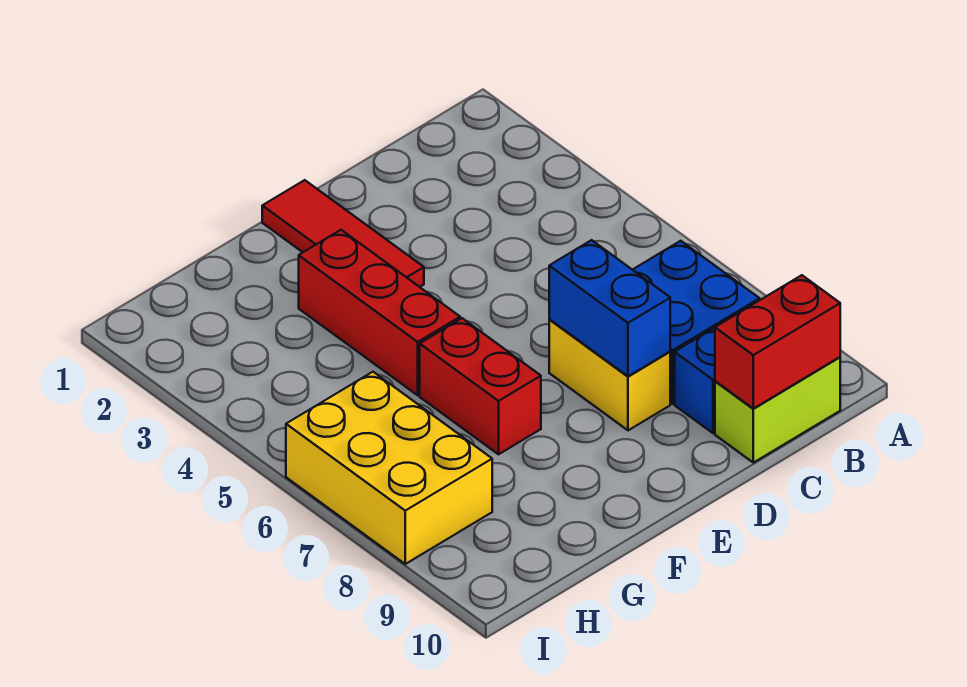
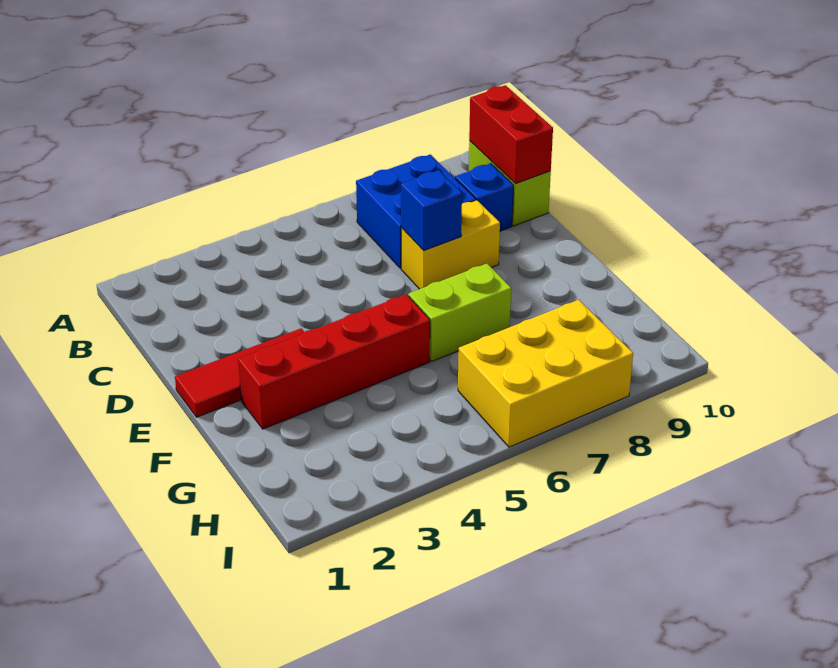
blue 1x2 brick [549,240,670,376] -> blue 1x1 brick [401,170,462,251]
red 1x3 brick [299,230,460,395] -> red 1x4 brick [238,294,430,429]
red 1x2 brick [420,318,541,454] -> lime 1x2 brick [408,264,511,361]

